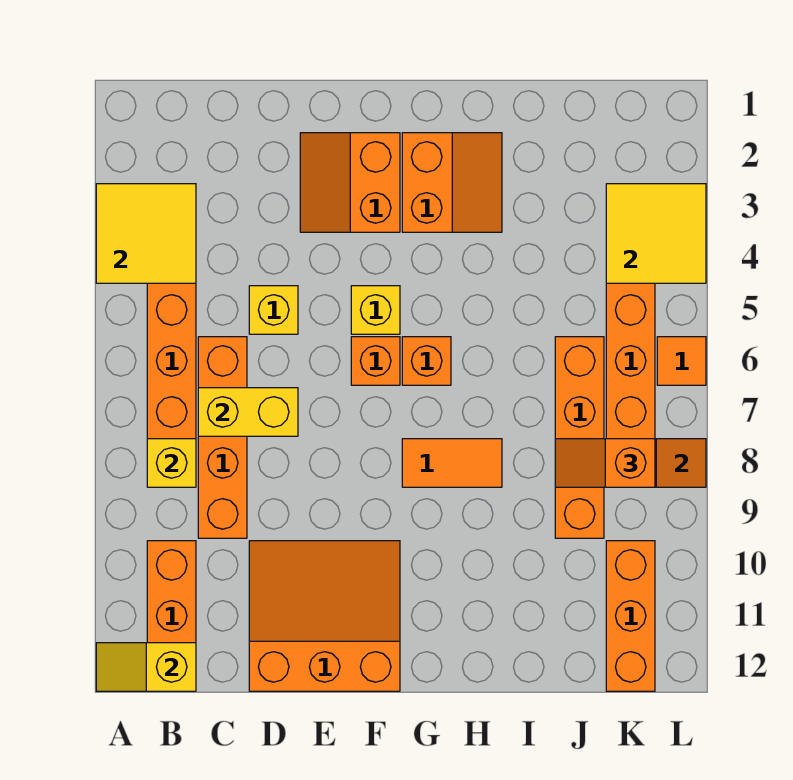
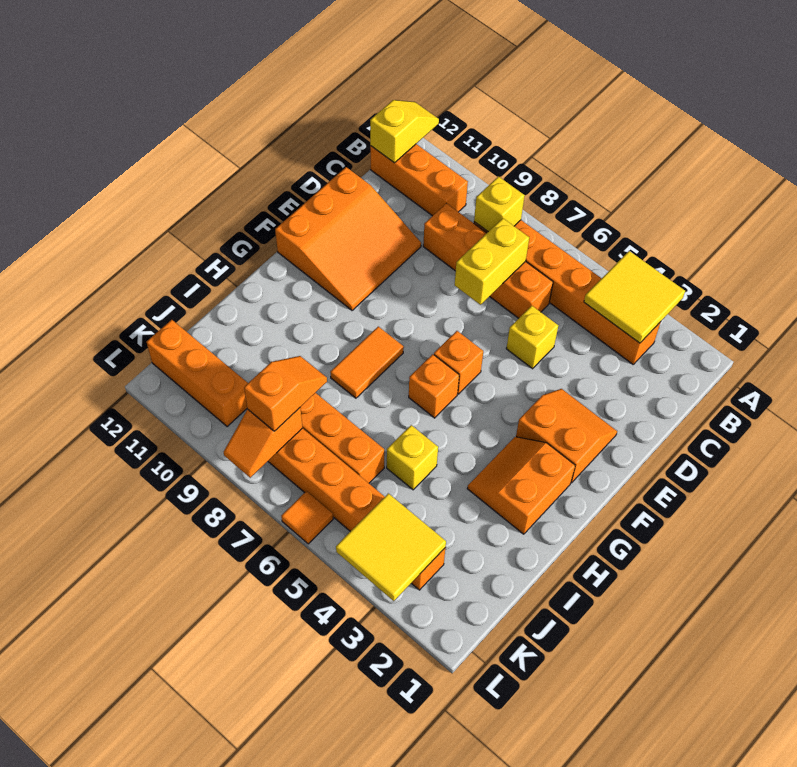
yellow 1x1 brick [351,286,400,334] -> yellow 1x1 brick moved to [387,425,438,490]
orange 2x2 slope [402,133,502,232] -> orange 2x2 slope turned to [467,437,575,534]

